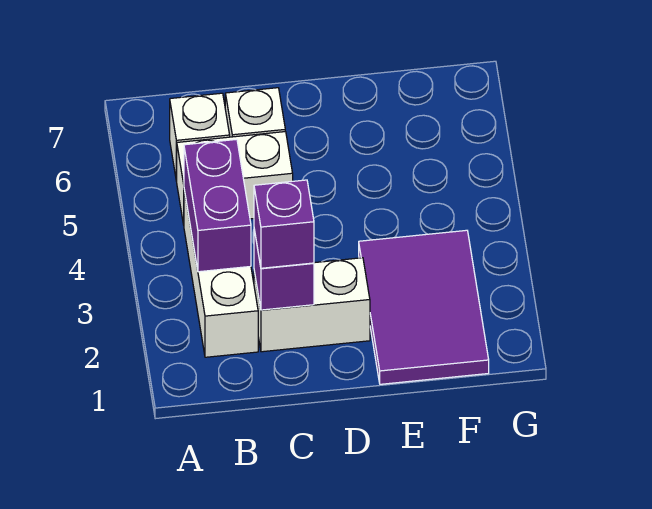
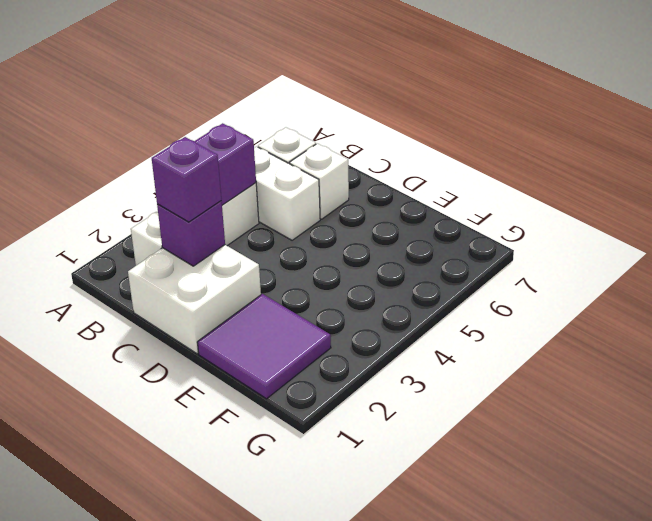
white 1x2 brick [254,258,370,352] -> white 2x2 brick [128,245,261,354]
purple 2x3 tile [359,230,489,384] -> purple 2x2 tile [197,294,331,399]

